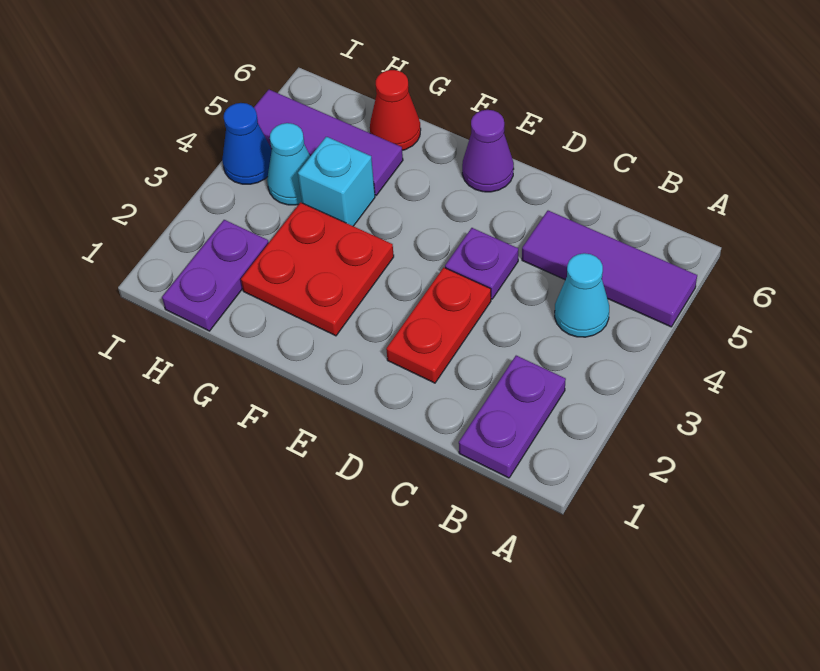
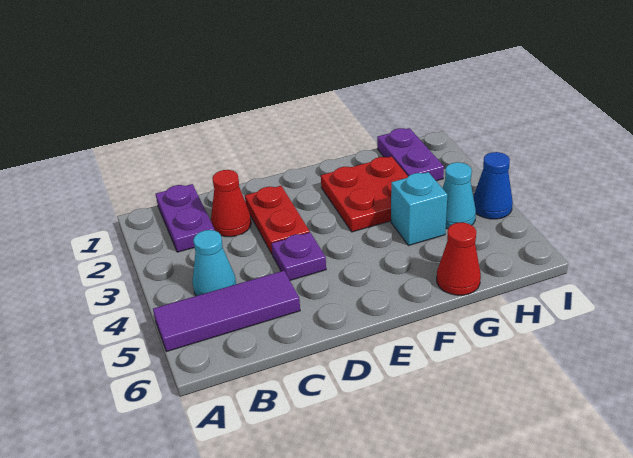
none -> red 1x1 cone [211,170,251,237]
purple 1x1 cone [462,110,514,192] -> none
purple 1x3 tile [254,90,403,195] -> none

